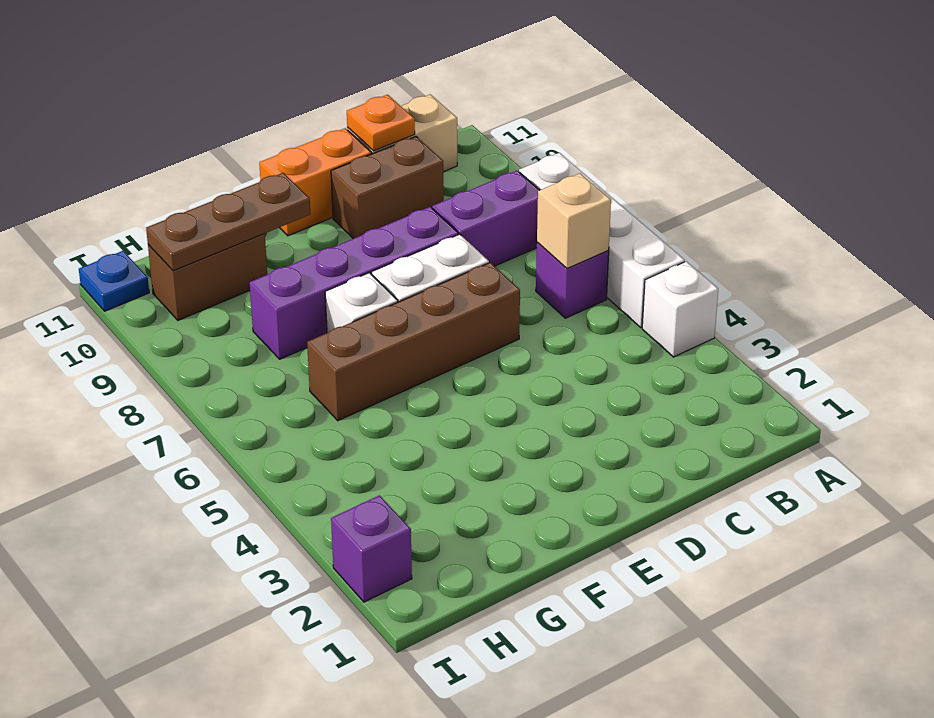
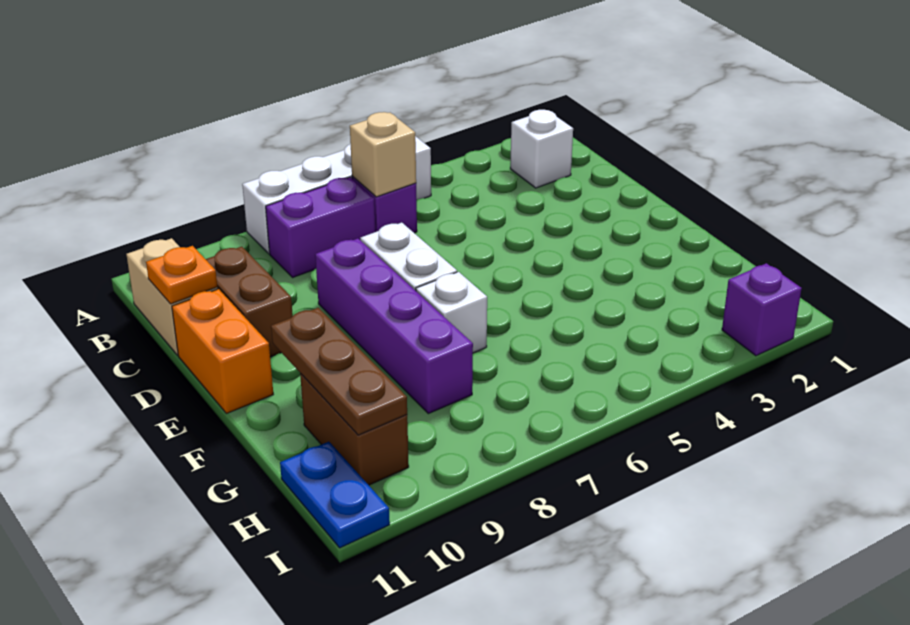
white 1x1 brick [642,261,718,357] -> white 1x1 brick moved to [510,110,573,188]
purple 1x2 brick [432,171,539,266] -> purple 1x2 brick turned to [266,177,375,278]
brown 1x4 brick [307,262,520,421] -> none
blue 1x1 plate [79,251,149,311] -> blue 1x2 plate [280,442,390,548]

